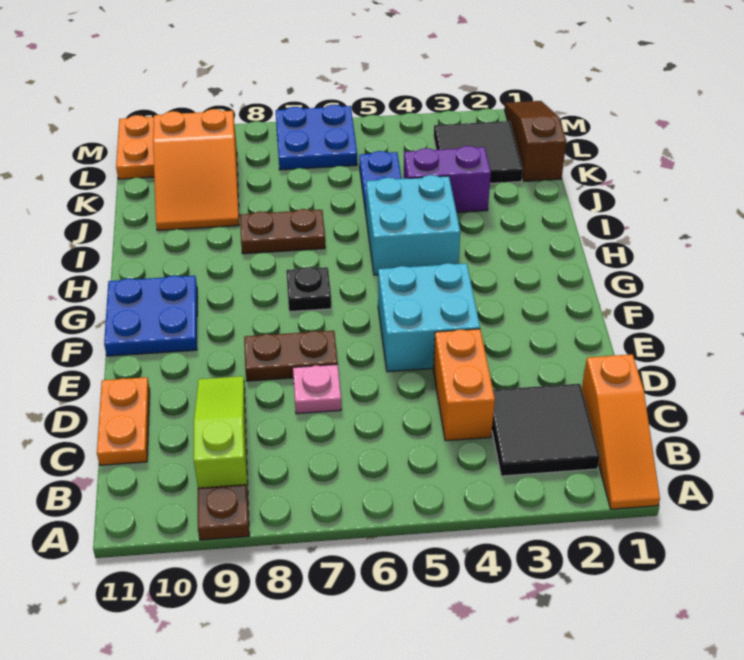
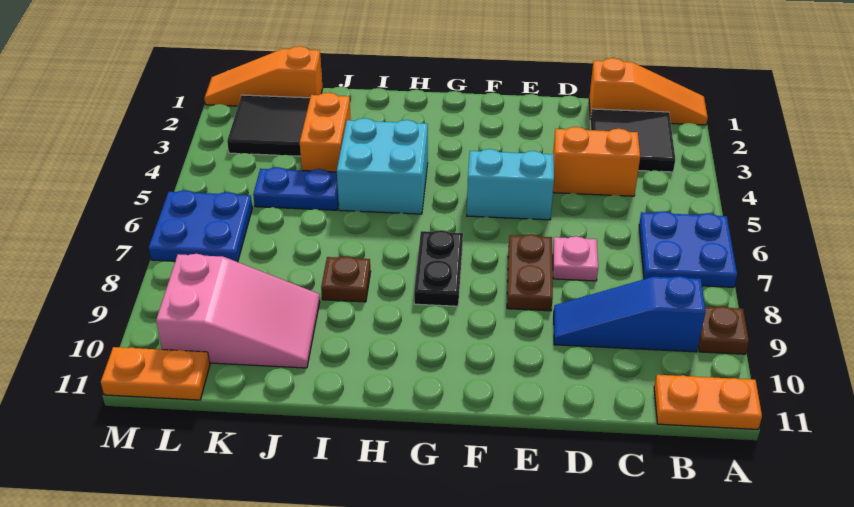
lime 1x3 slope [194,376,248,492] -> blue 1x3 slope [554,276,706,352]
orange 1x2 plate [97,377,150,465] -> orange 1x2 plate moved to [654,375,762,429]
cyan 2x2 brick [378,263,480,372] -> cyan 1x2 brick [467,149,554,220]
blue 2x2 plate [104,276,197,356] -> blue 2x2 plate moved to [639,211,737,287]
black 1x1 plate [286,267,331,312] -> black 1x2 plate [414,230,463,306]
brown 1x2 plate [240,209,325,254] -> brown 1x1 plate [321,256,371,302]
purple 1x2 brick [404,146,491,212] -> orange 1x2 brick [300,92,351,172]
orange 2x3 slope [153,109,239,230] -> pink 2x3 slope [156,254,320,368]
brown 1x3 slope [505,101,566,181] -> orange 1x3 slope [204,46,323,106]

